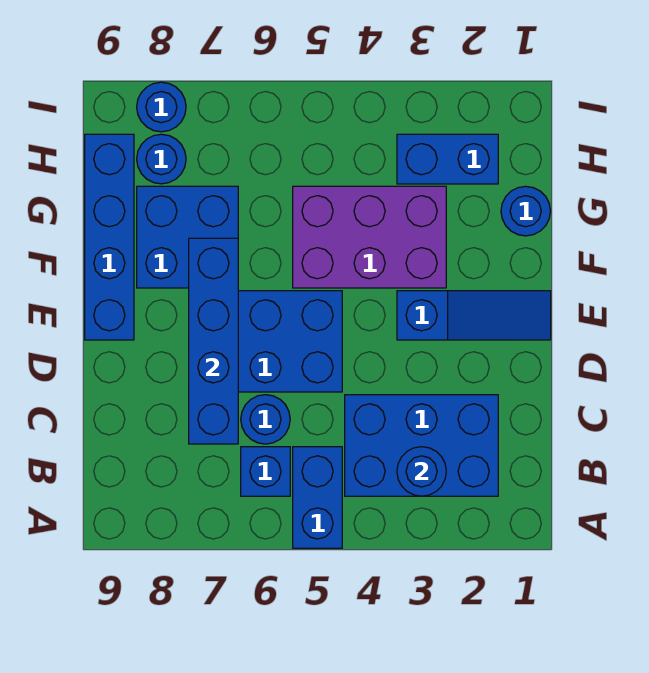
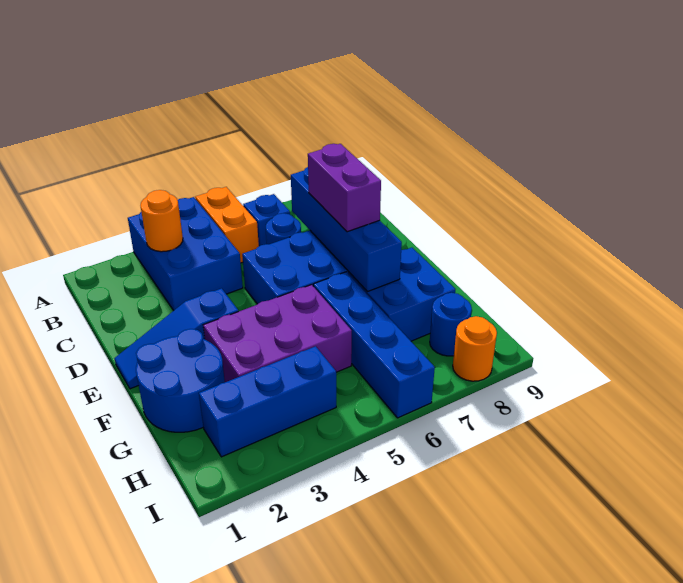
blue 1x2 brick [293,447,342,548] -> orange 1x2 brick [195,187,259,263]
blue 2x3 brick [345,395,498,496] -> blue 2x3 brick turned to [128,197,243,311]
blue 1x1 round brick [397,447,446,496] -> orange 1x1 round brick [141,190,183,252]
none -> purple 1x2 brick [308,144,381,232]
blue 1x4 brick [85,134,134,340] -> blue 1x4 brick moved to [313,272,435,418]
blue 1x1 round brick [501,186,550,236] -> blue 2x2 round brick [136,329,225,432]
blue 1x2 brick [397,134,498,184] -> blue 1x3 brick [199,346,336,457]
blue 1x1 round brick [137,82,186,132] -> orange 1x1 round brick [453,316,497,381]

